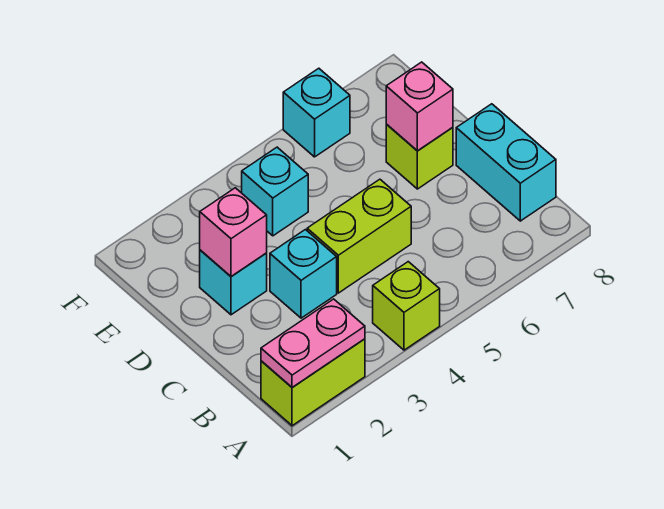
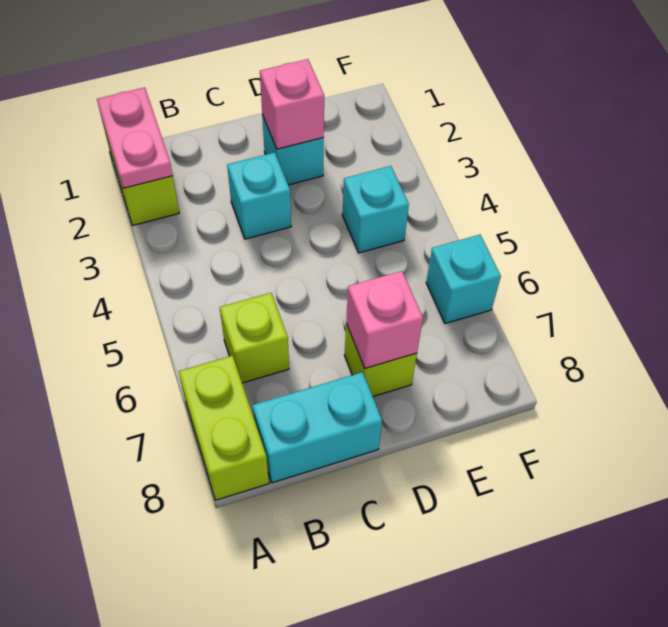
lime 1x1 brick [373,262,440,350] -> lime 1x1 brick moved to [220,293,289,383]
lime 1x2 brick [307,179,411,293] -> lime 1x2 brick moved to [179,356,269,500]

